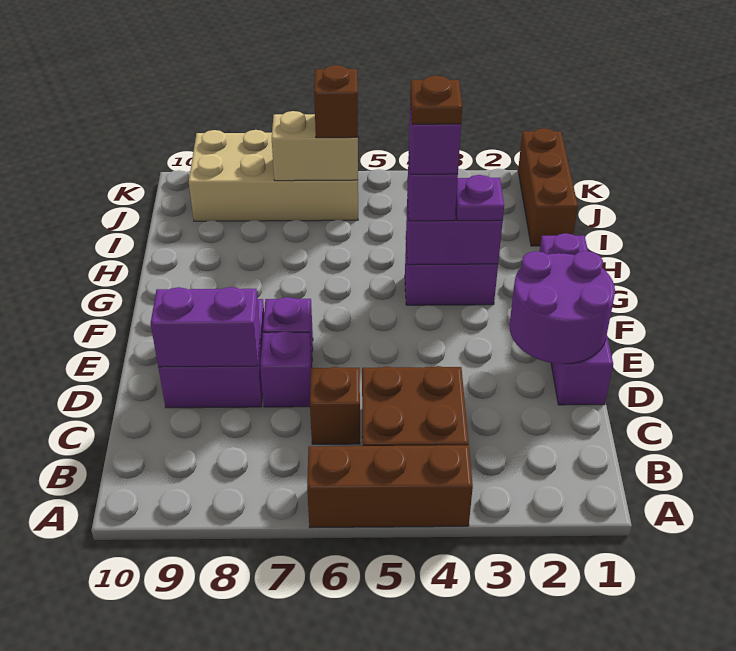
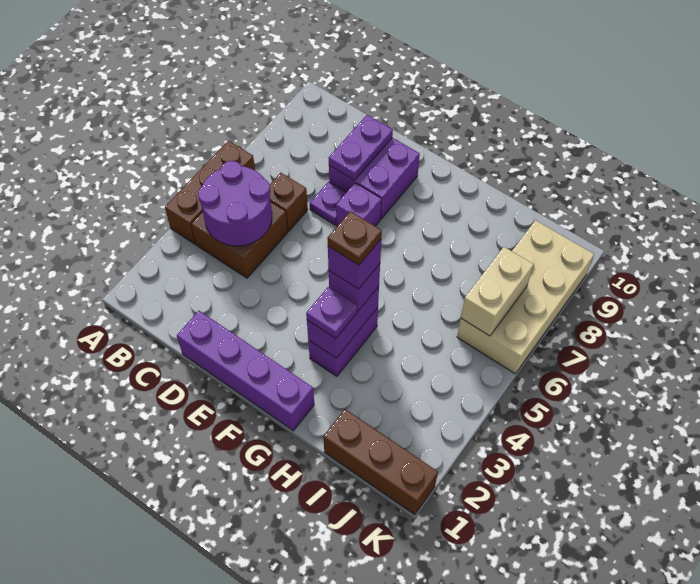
purple 2x2 round brick [510,251,615,364] -> purple 2x2 round brick moved to [198,161,272,246]
purple 1x1 brick [260,331,312,407] -> purple 1x1 plate [310,182,346,225]
purple 1x2 brick [151,287,260,367] -> purple 1x2 plate [329,115,393,180]
brown 1x1 brick [314,65,358,138] -> none

